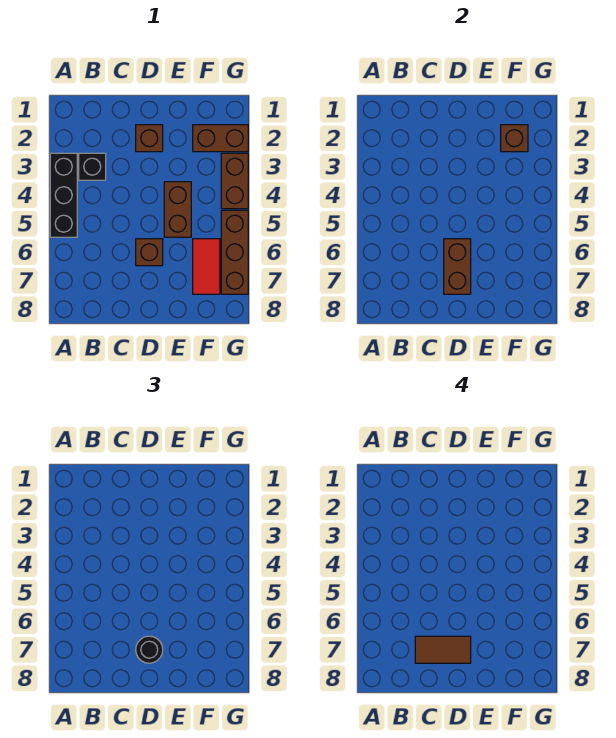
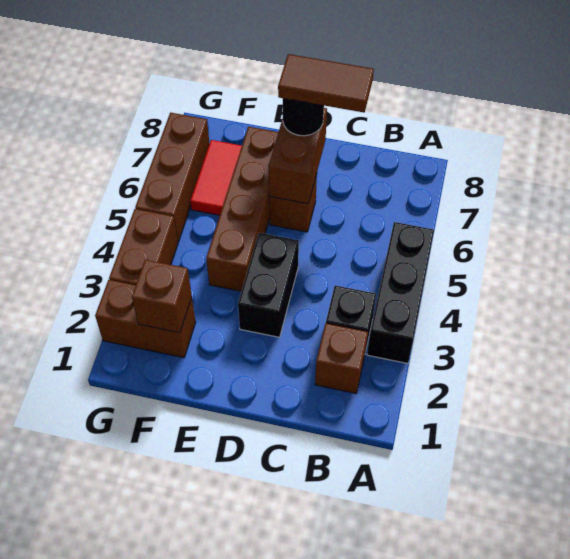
brown 1x1 brick [136,125,163,152] -> brown 1x1 brick moved to [315,323,368,393]
none -> black 1x2 brick [238,233,299,337]
brown 1x2 brick [164,182,191,237] -> brown 1x4 brick [206,127,278,291]

